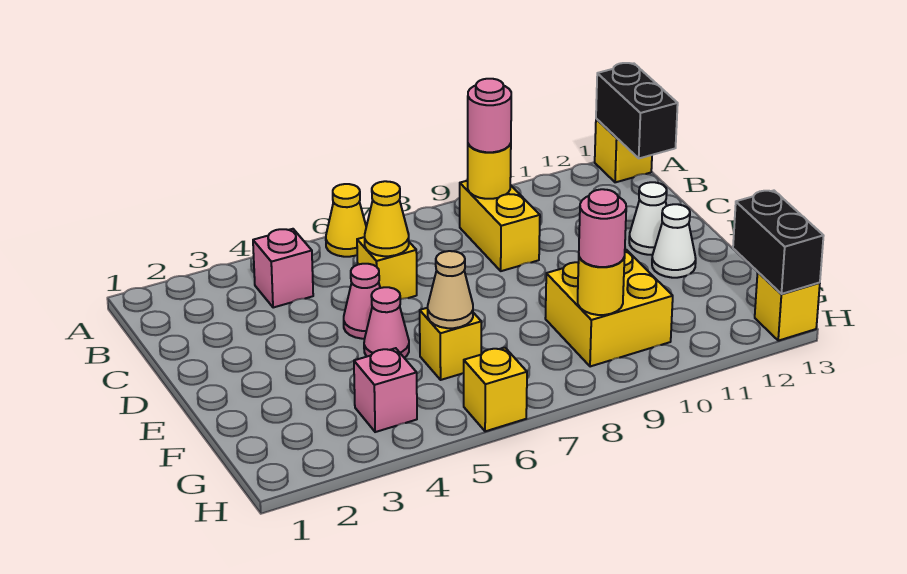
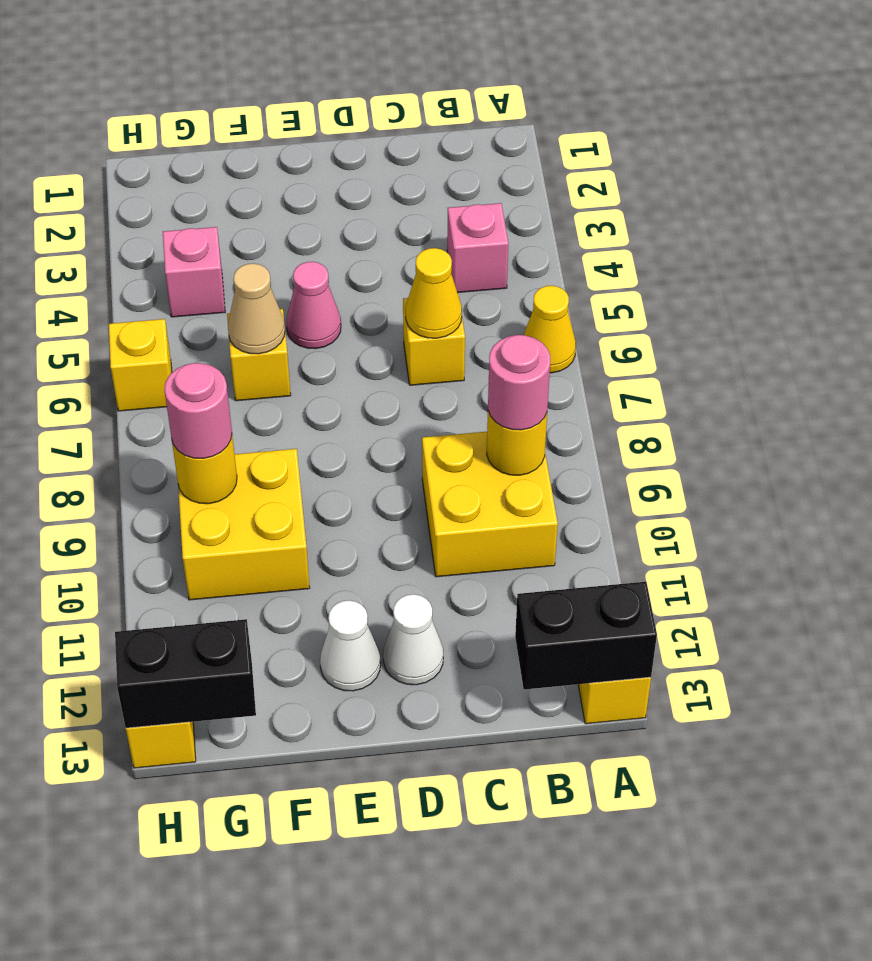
yellow 1x2 brick [460,181,540,271] -> yellow 2x2 brick [422,432,558,577]
pink 1x1 cone [344,264,380,339] -> none

